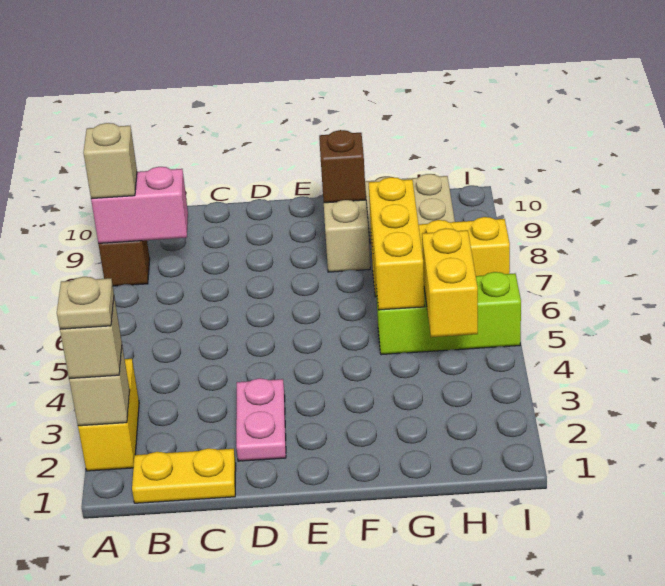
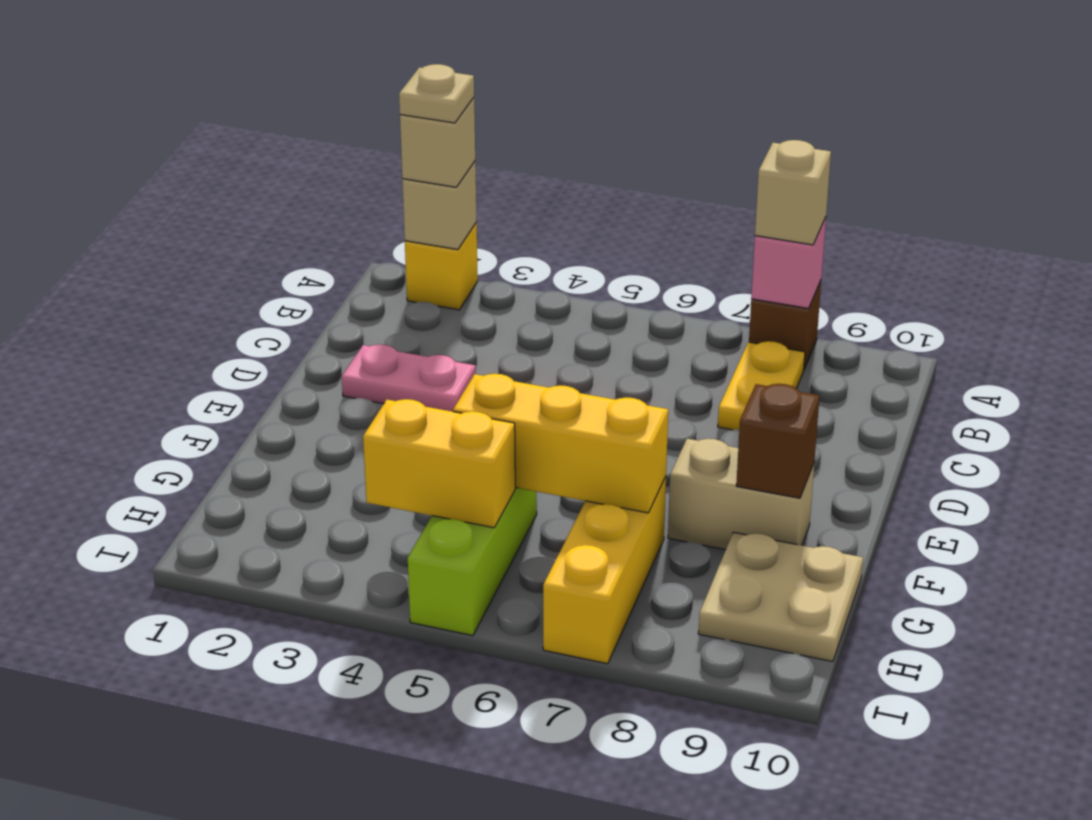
yellow 1x2 brick [78,359,139,471] -> yellow 1x1 brick [405,223,478,310]
pink 1x2 brick [91,167,188,243] -> pink 1x1 brick [751,217,826,308]
yellow 1x2 plate [132,448,236,503] -> yellow 1x2 plate moved to [718,341,805,430]

